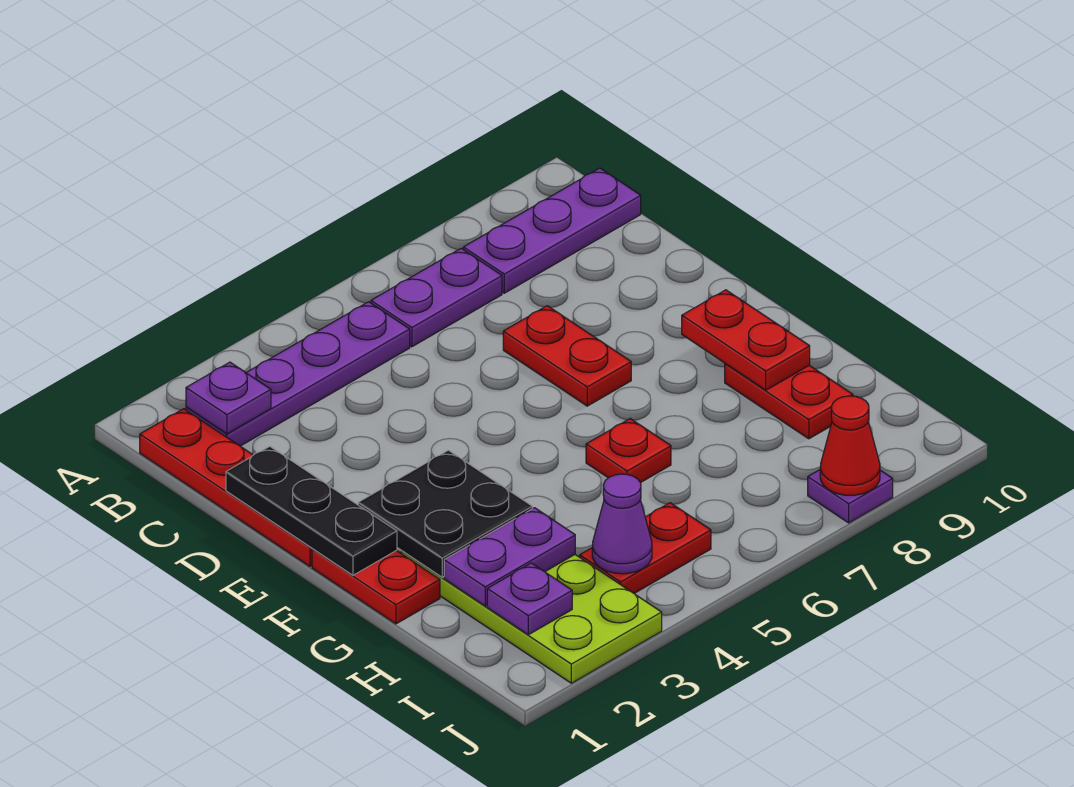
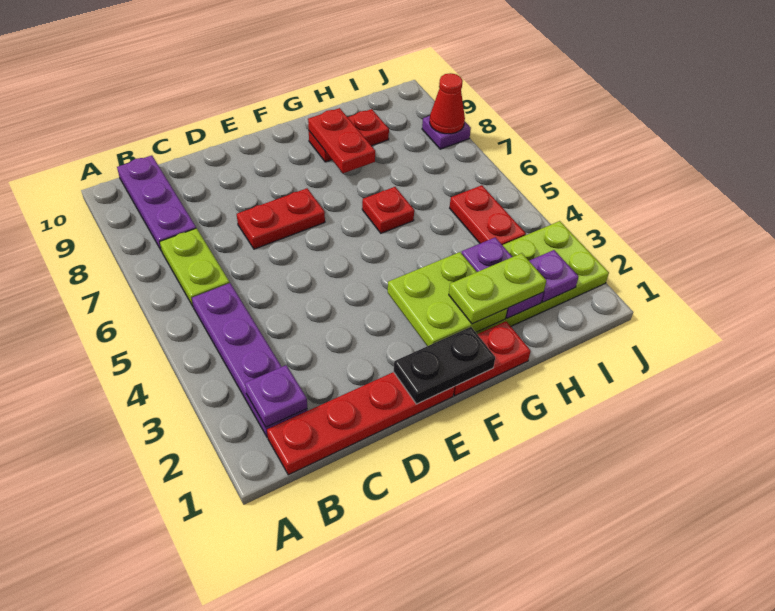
purple 1x2 plate [371,248,502,347] -> lime 1x2 plate [160,228,230,306]
black 1x3 plate [226,446,397,575] -> black 1x2 plate [394,327,495,404]
black 2x2 plate [358,450,532,577] -> lime 2x2 plate [388,252,507,346]
red 1x2 plate [682,290,810,390] -> red 1x2 plate turned to [308,108,375,173]
none -> lime 1x2 plate [449,253,546,324]
purple 1x1 cone [592,474,652,574] -> none

